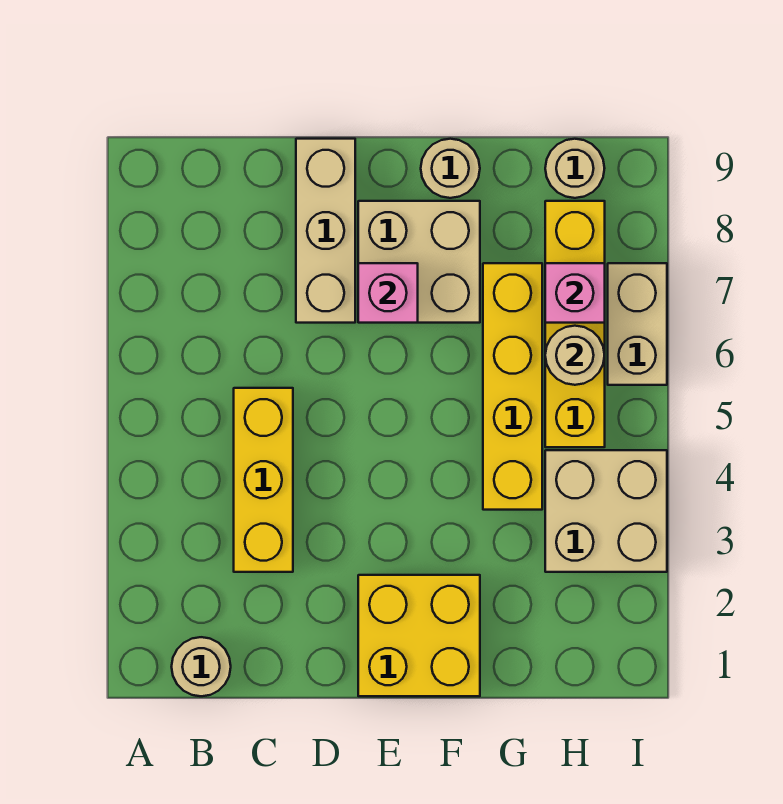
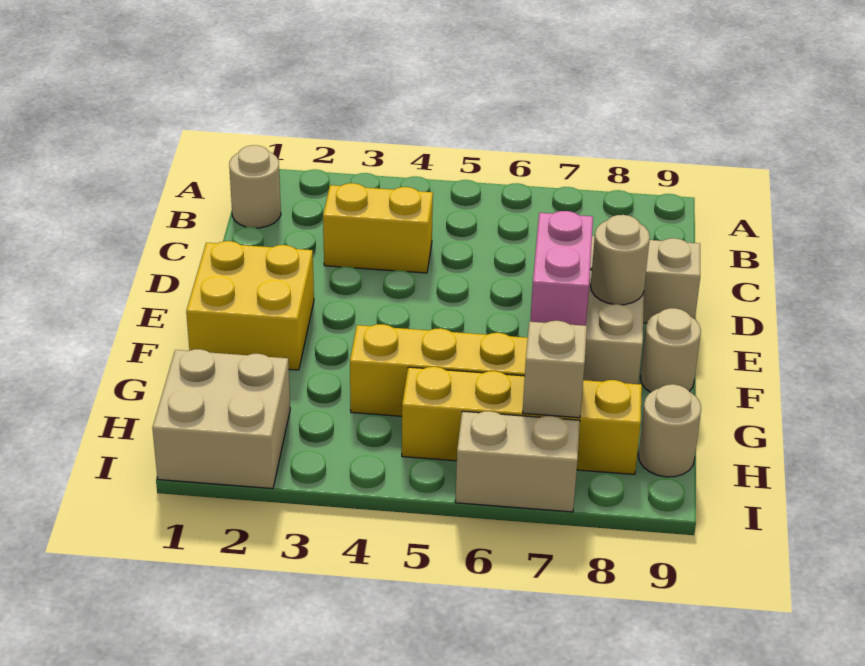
yellow 1x3 brick [234,388,293,572] -> yellow 1x2 brick [323,183,433,273]
pink 1x1 brick [358,263,418,323] -> pink 1x2 brick [530,211,593,326]
tan 2x2 brick [545,450,667,572] -> tan 2x2 brick moved to [152,349,290,489]
tan 1x1 round brick [545,326,605,385] -> tan 1x1 round brick moved to [591,215,650,305]
pink 1x1 brick [545,263,605,323] -> tan 1x1 brick [523,321,587,418]

